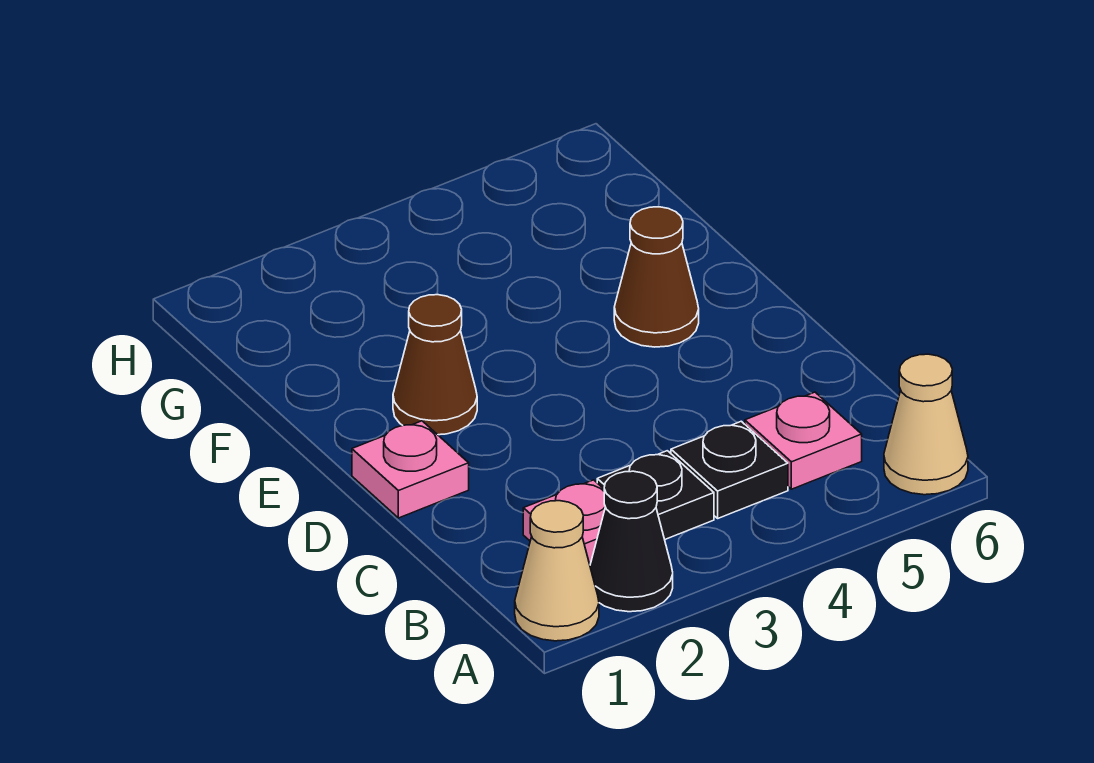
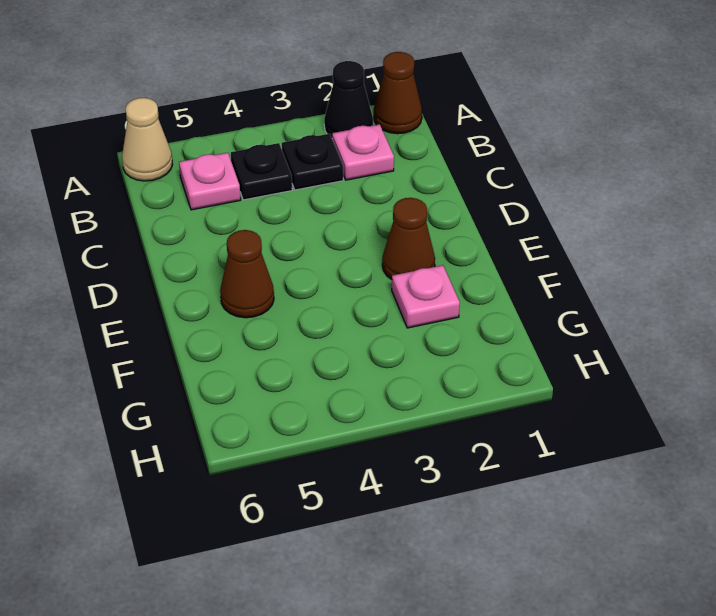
tan 1x1 cone [515,501,599,641] -> brown 1x1 cone [373,52,422,134]
pink 1x1 plate [352,421,469,518] -> pink 1x1 plate moved to [392,265,460,328]

